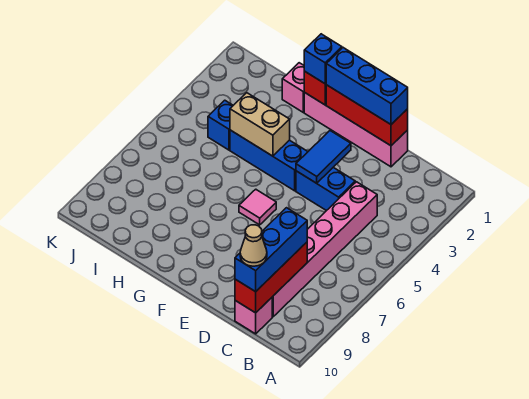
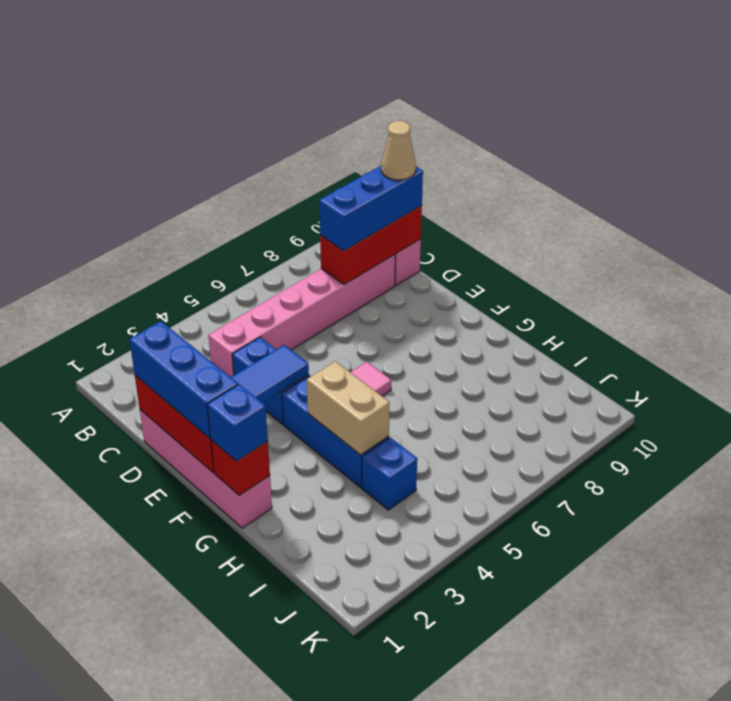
pink 1x1 brick [282,63,304,112] -> none

